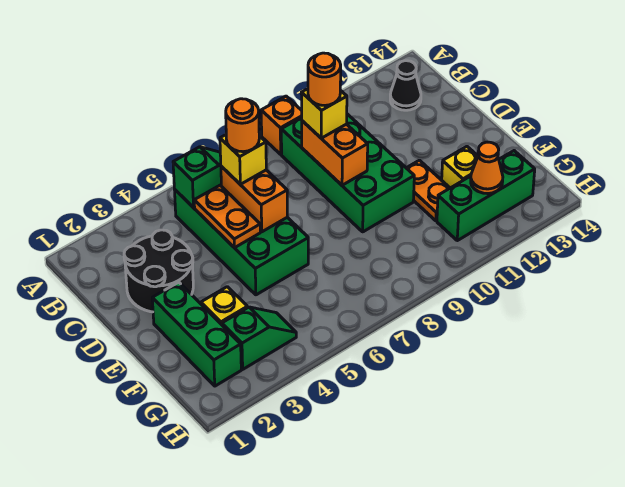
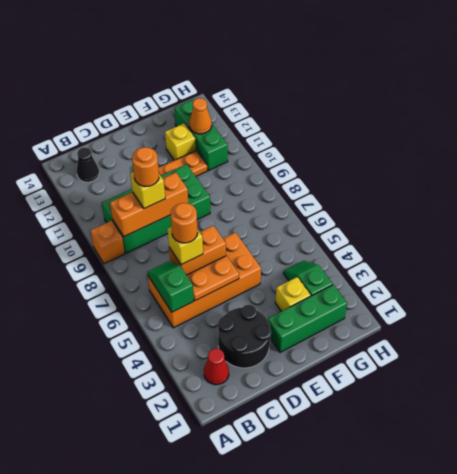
none -> red 1x1 cone [204,349,229,385]
green 2x4 brick [175,190,308,295] -> orange 2x4 brick [148,232,261,328]
orange 1x2 brick [302,121,368,185] -> orange 1x3 brick [110,172,188,237]

